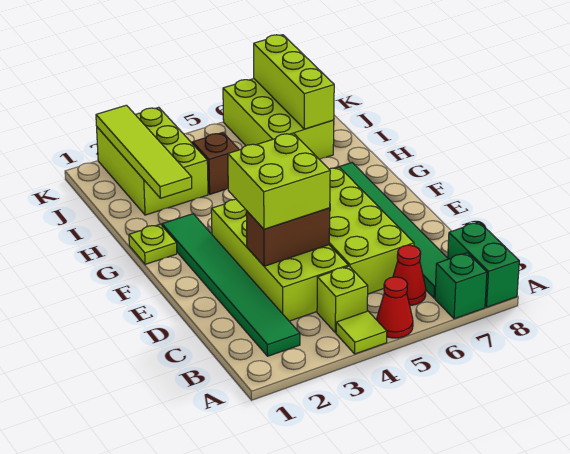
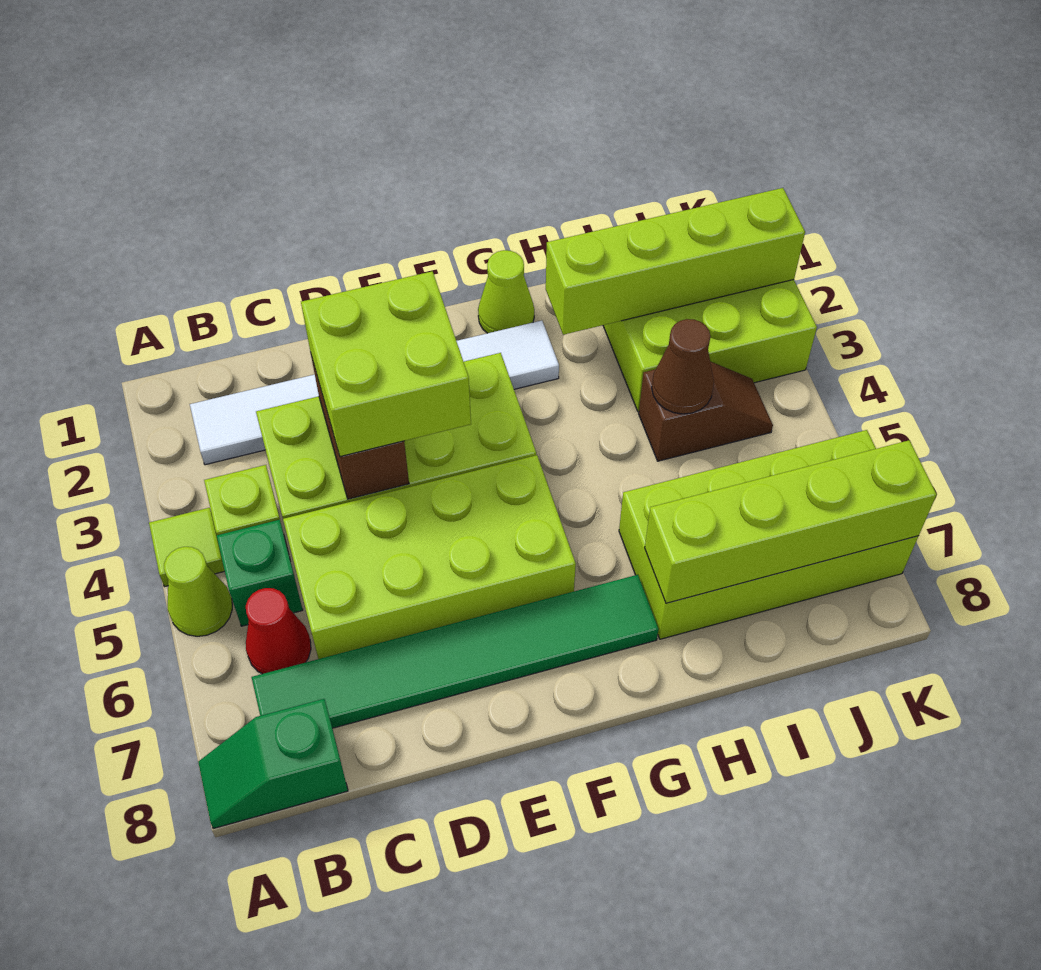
red 1x1 cone [376,277,413,338] -> lime 1x1 cone [164,547,232,636]
green 1x1 brick [435,253,487,319] -> green 1x1 brick moved to [217,520,303,626]
green 1x2 brick [448,222,519,307] -> green 1x2 slope [198,699,348,828]
green 1x6 tile [162,214,300,356] -> white 1x6 tile [190,321,559,465]
lime 1x1 plate [129,224,177,264] -> lime 1x1 cone [478,250,534,333]
lime 1x4 tile [96,105,192,198] -> lime 1x4 brick [546,188,805,335]
none -> brown 1x1 cone [652,319,714,414]
lime 2x3 brick [223,79,334,159] -> lime 2x4 brick [619,430,918,639]
lime 1x3 brick [254,35,334,129] -> lime 1x4 brick [645,440,937,603]

